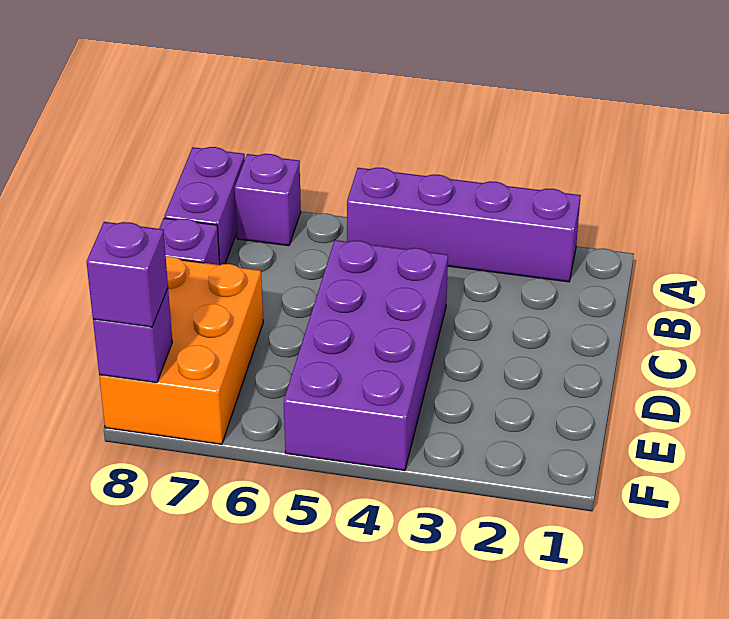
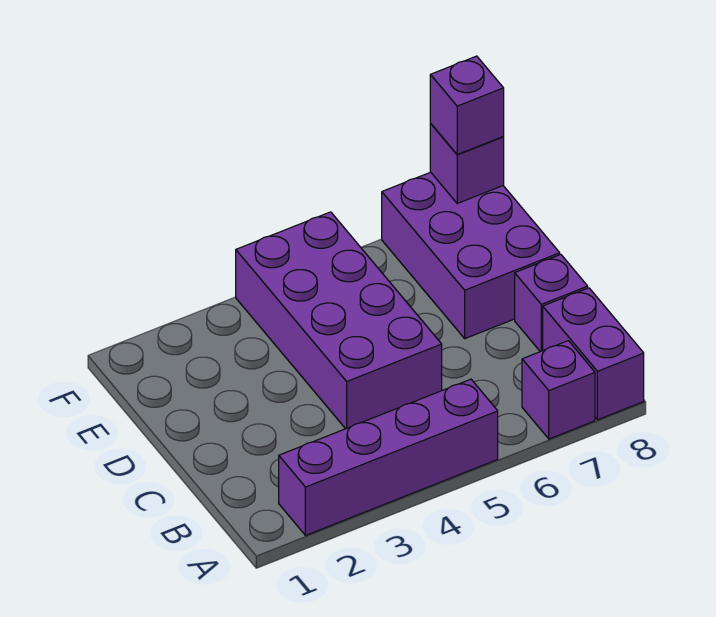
orange 2x3 brick [99,256,263,444] -> purple 2x3 brick [382,172,560,339]

